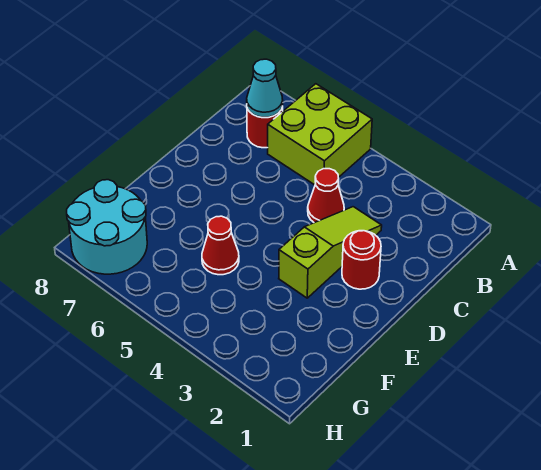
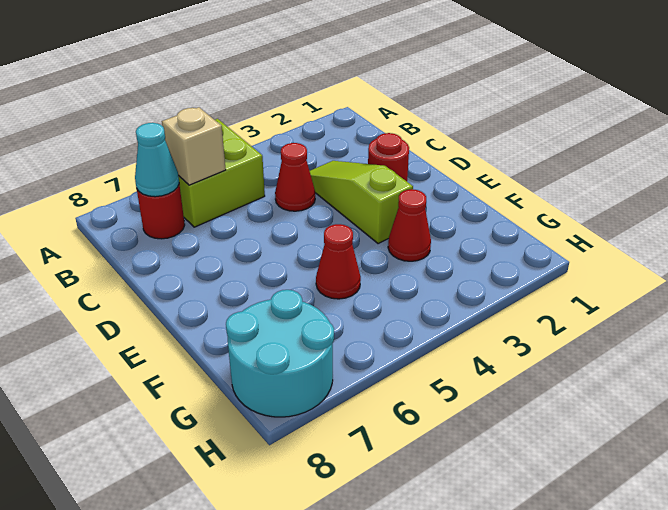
none -> tan 1x1 brick [162,107,226,185]
none -> red 1x1 cone [388,189,431,261]

